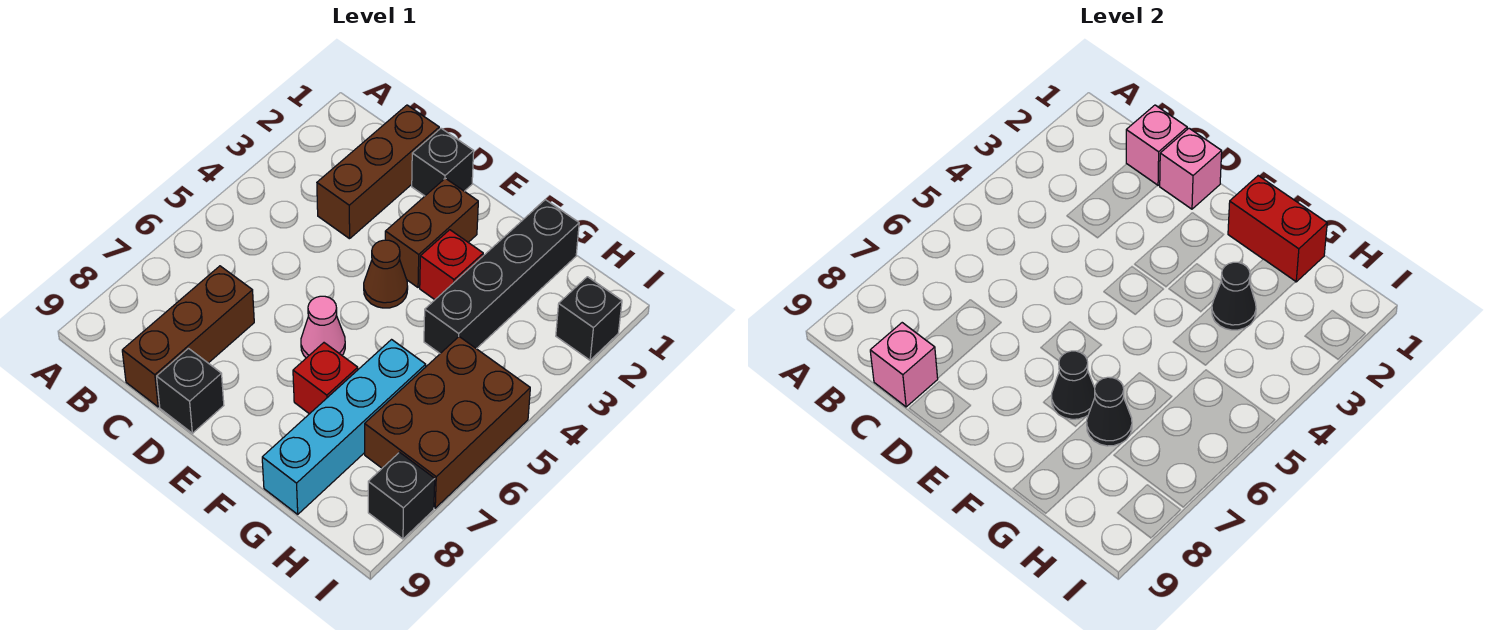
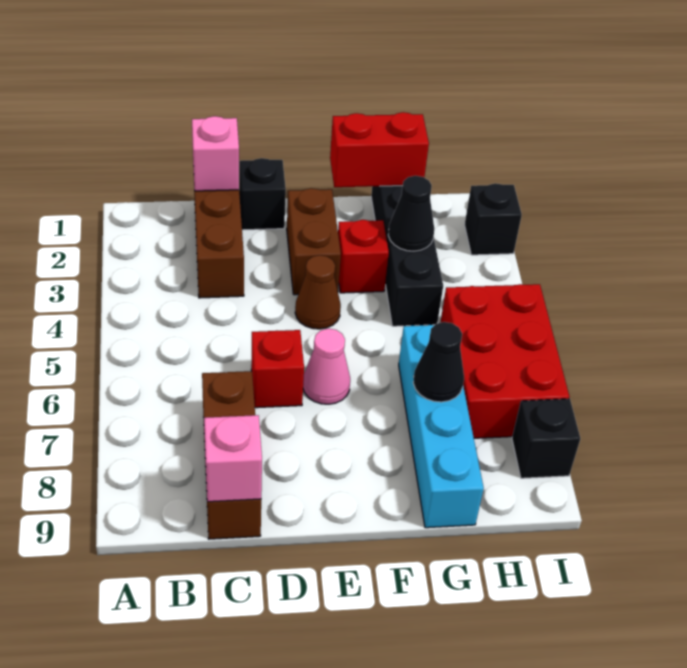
pink 1x1 brick [1160,128,1222,209] -> none
black 1x1 brick [157,348,224,433] -> none
red 1x1 brick [293,343,358,414] -> red 1x1 brick moved to [251,330,304,408]
black 1x1 cone [1052,351,1095,419] -> none
brown 2x3 brick [365,337,530,508] -> red 2x3 brick [440,284,569,438]

